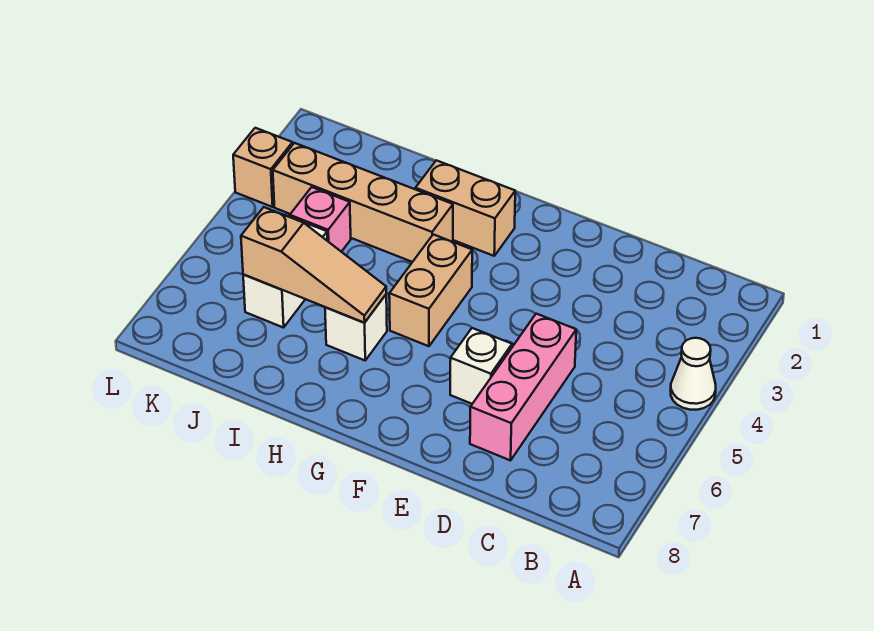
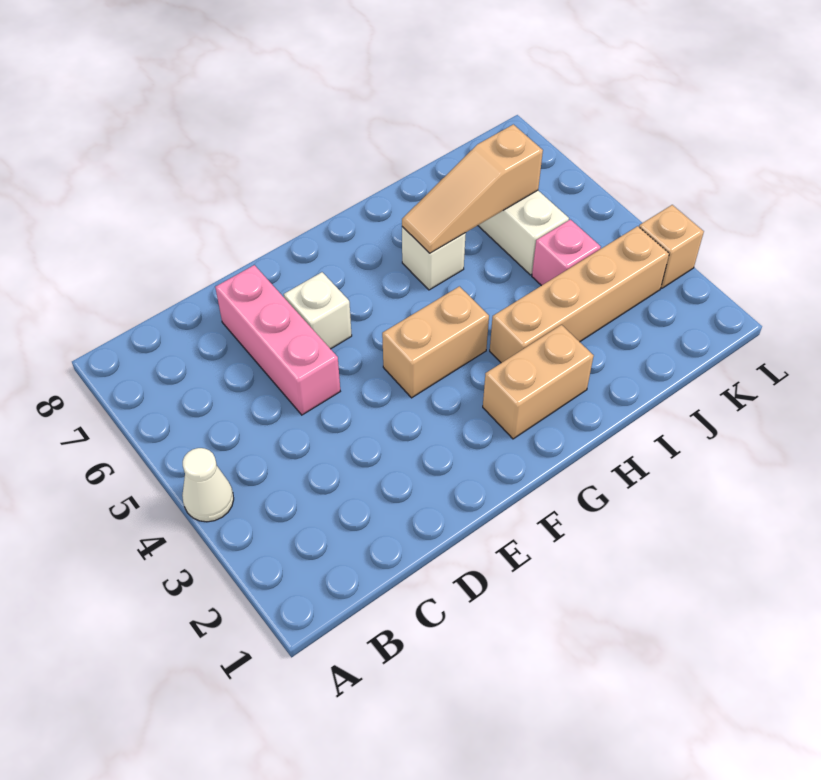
tan 1x2 brick [389,234,472,346] -> tan 1x2 brick turned to [382,286,489,398]

